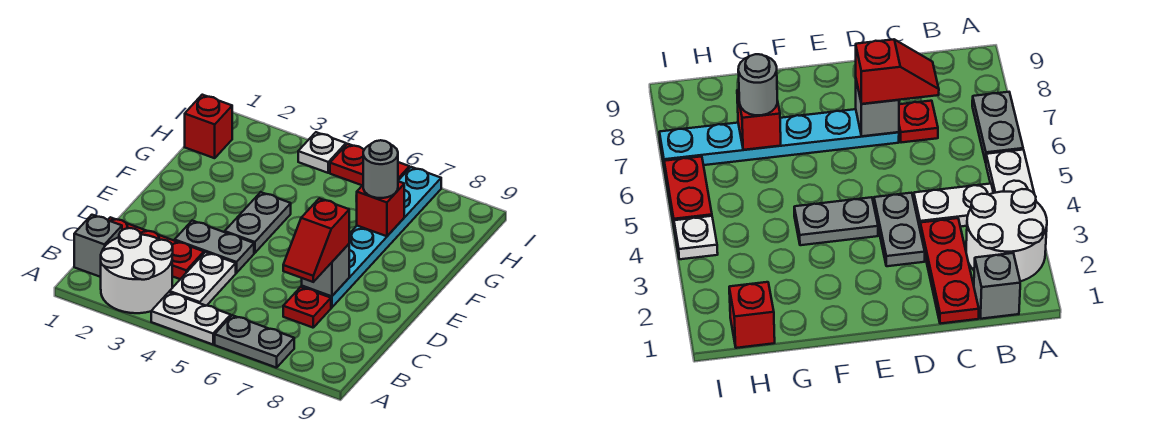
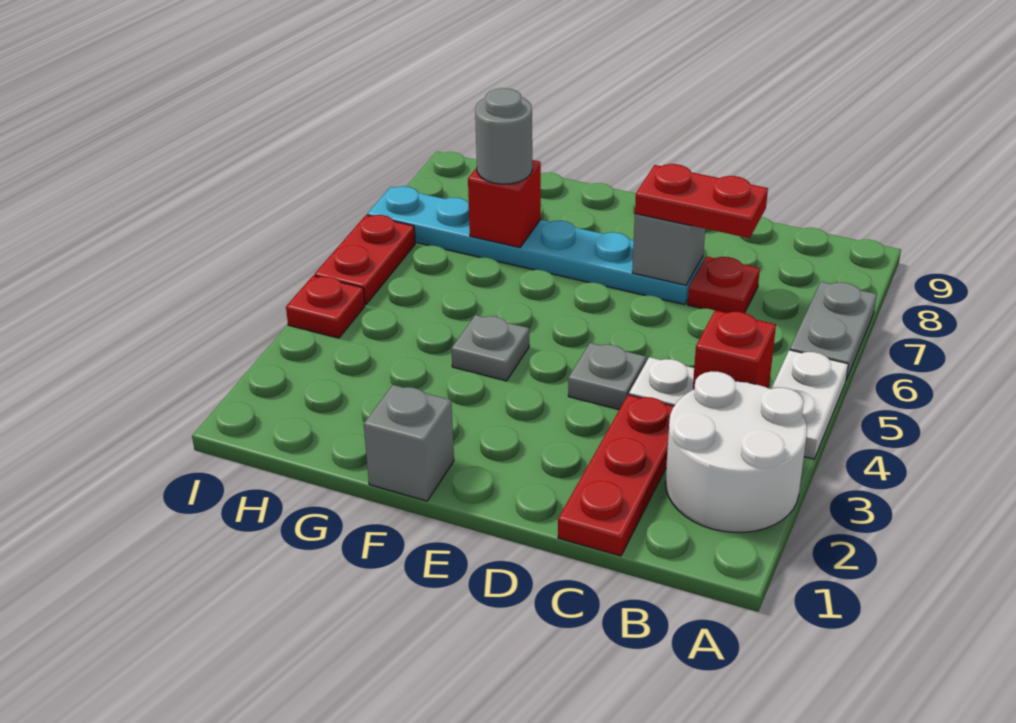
grey 1x1 brick [74,215,122,277] -> grey 1x1 brick moved to [364,385,454,501]
red 1x2 slope [283,198,349,282] -> red 1x2 plate [635,164,768,238]
grey 1x2 plate [175,221,254,273] -> grey 1x1 plate [568,343,646,410]
grey 1x2 plate [225,192,291,253] -> grey 1x1 plate [451,315,529,381]
red 1x1 brick [185,95,232,158] -> red 1x1 brick moved to [693,310,776,390]
white 1x1 plate [298,132,346,173] -> red 1x1 plate [286,276,365,338]

